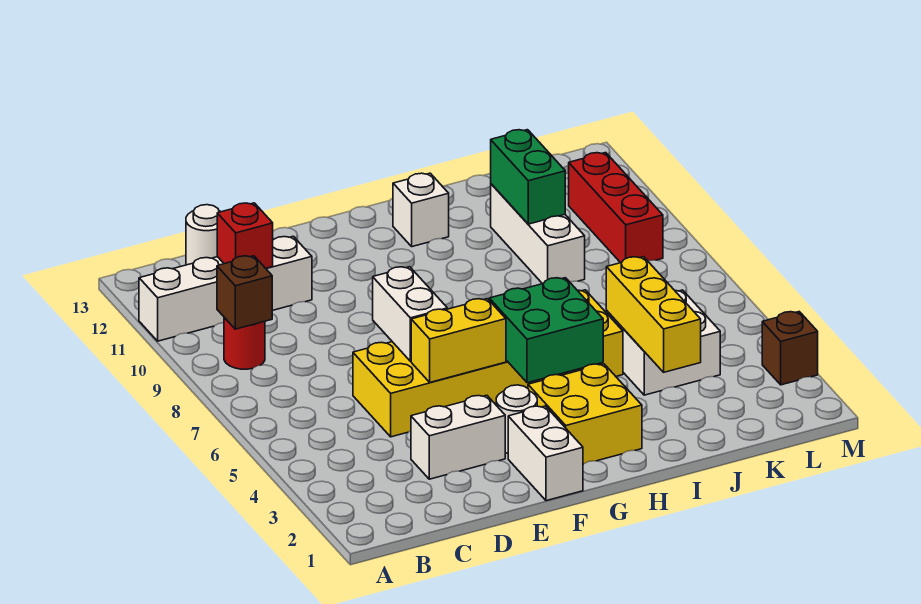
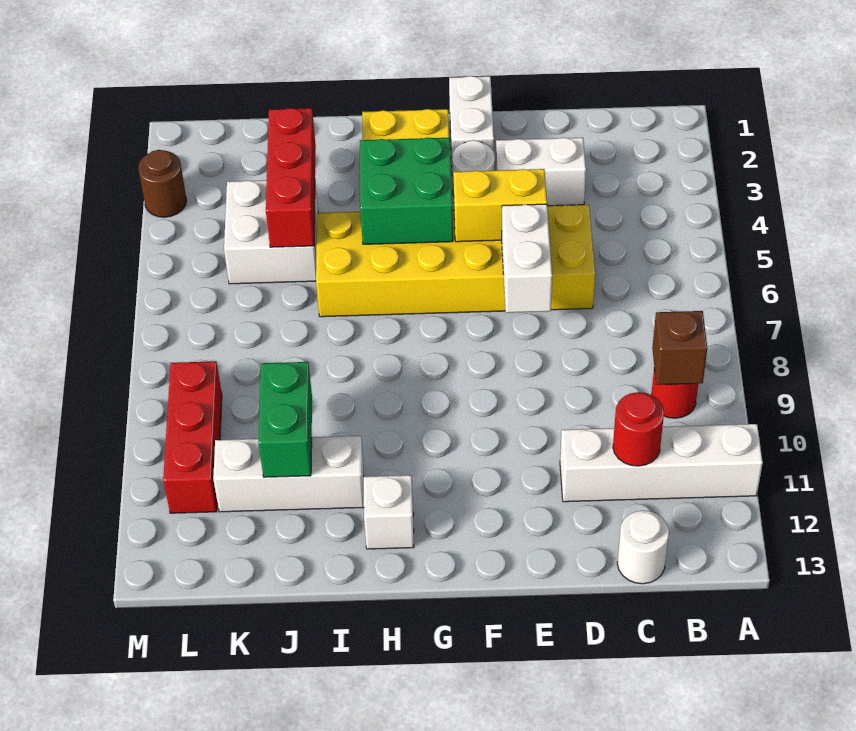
red 1x1 brick [217,203,273,268] -> red 1x1 round brick [613,392,664,466]
yellow 1x3 brick [606,257,701,372] -> red 1x3 brick [266,108,316,247]
white 1x3 brick [491,184,585,284] -> white 1x3 brick turned to [213,436,364,512]
brown 1x1 brick [762,312,818,385] -> brown 1x1 round brick [138,150,187,217]

